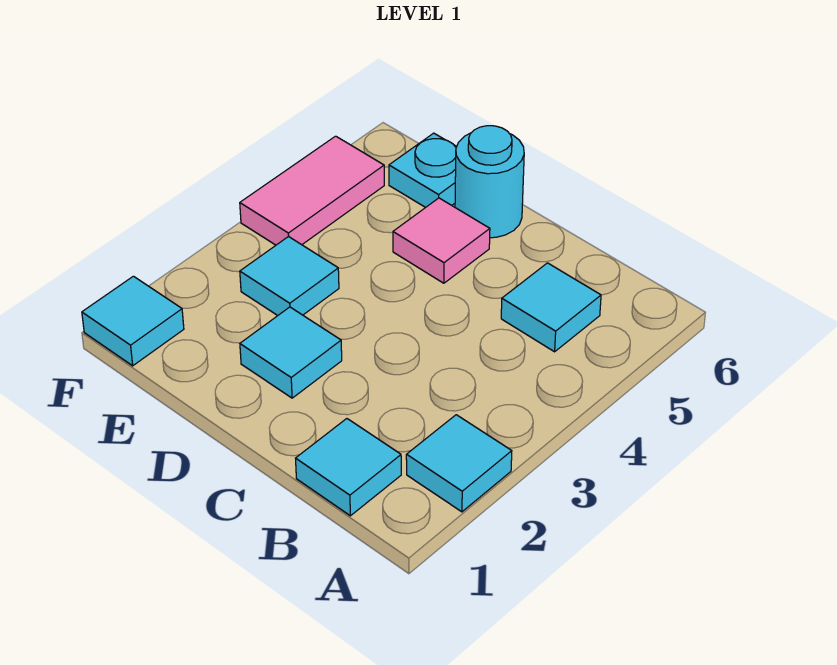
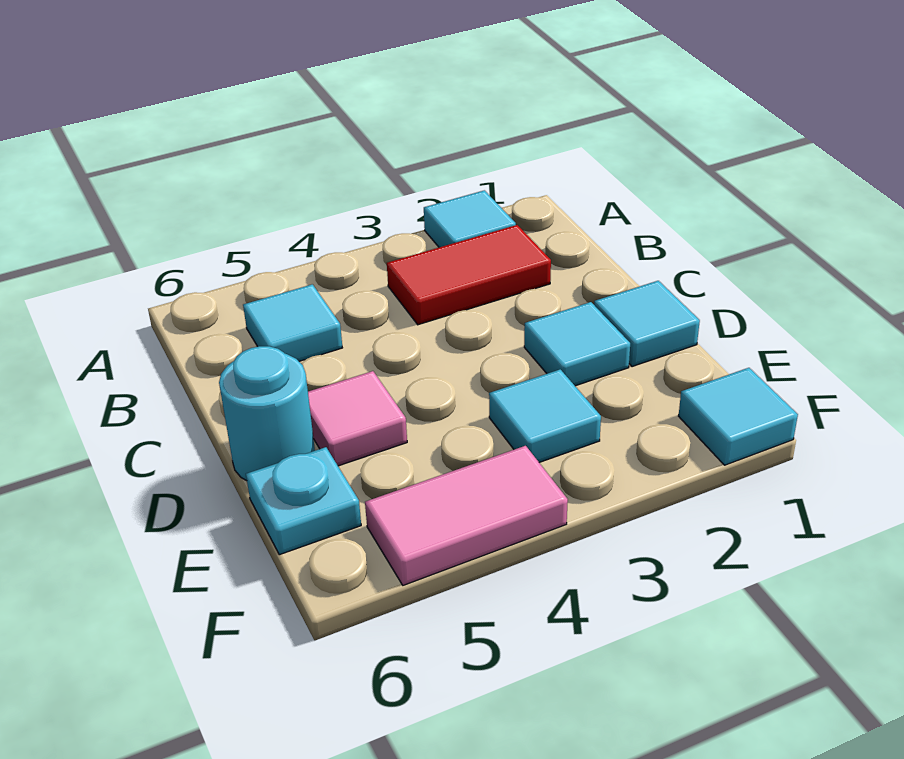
cyan 1x1 tile [296,419,401,516] -> cyan 1x1 tile moved to [594,281,700,367]
none -> red 1x2 tile [387,225,551,325]

